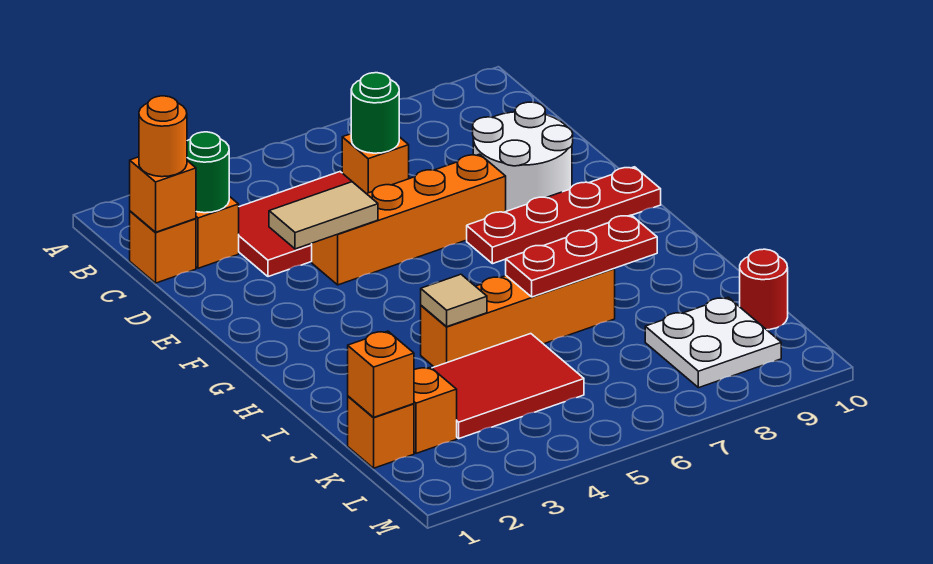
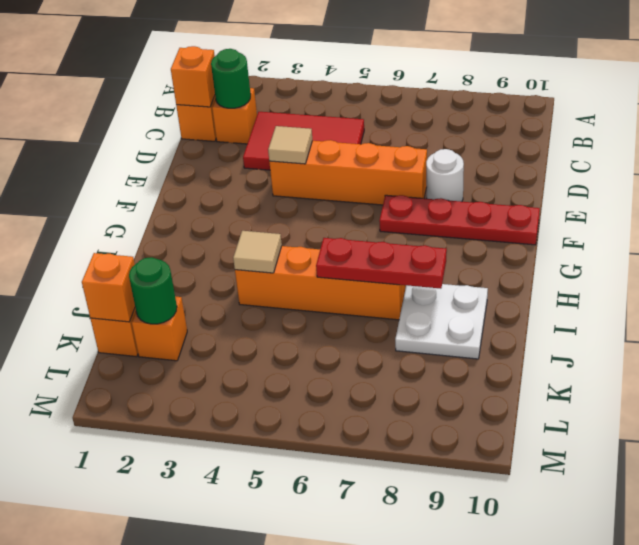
orange 1x1 round brick [139,96,187,177] -> none
orange 1x1 brick [342,134,409,194] -> none
green 1x1 round brick [351,73,399,153] -> green 1x1 round brick moved to [129,257,177,324]
white 2x2 round brick [473,102,573,211] -> white 1x1 round brick [426,149,464,202]
tan 1x2 tile [269,182,378,249] -> tan 1x1 tile [268,126,313,164]
red 2x3 tile [432,334,584,438] -> none
white 2x2 plate [645,297,781,388] -> white 2x2 plate moved to [395,284,488,359]
red 1x1 round brick [740,249,788,330] -> none

